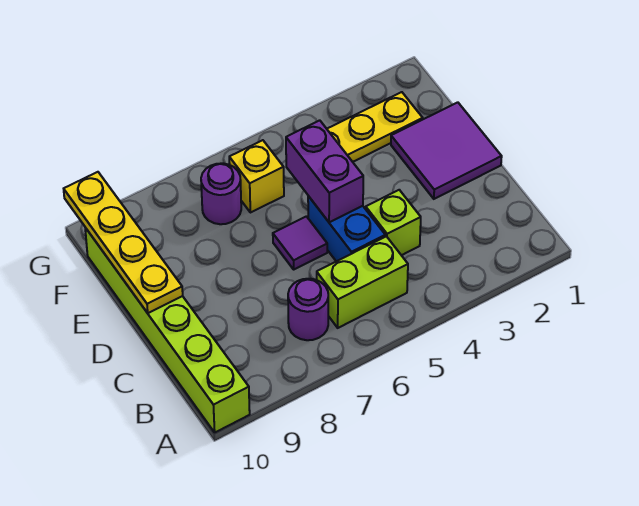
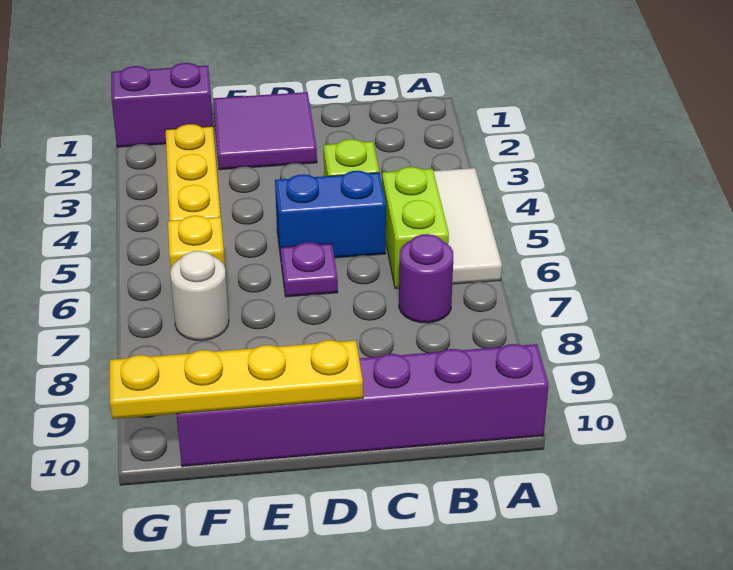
none -> white 1x3 tile [434,168,502,284]
lime 1x6 brick [85,228,250,432] -> purple 1x6 brick [176,344,549,467]
purple 1x2 brick [286,120,363,222] -> purple 1x2 brick moved to [111,63,213,147]
purple 1x1 tile [273,216,327,269] -> purple 1x1 plate [281,242,338,297]
purple 1x1 round brick [201,163,241,224] -> white 1x1 round brick [170,251,229,340]

